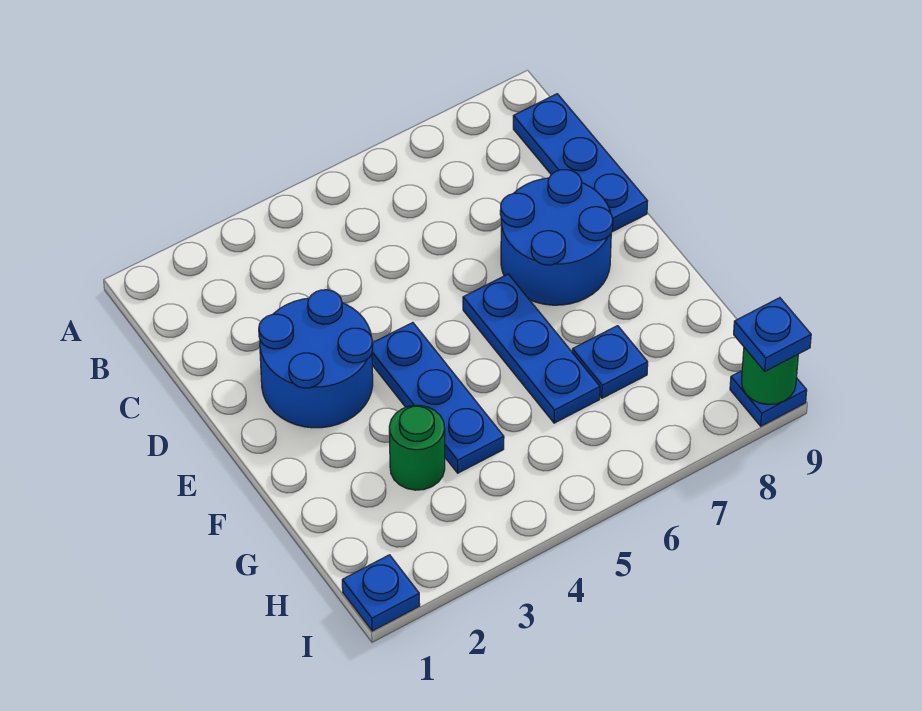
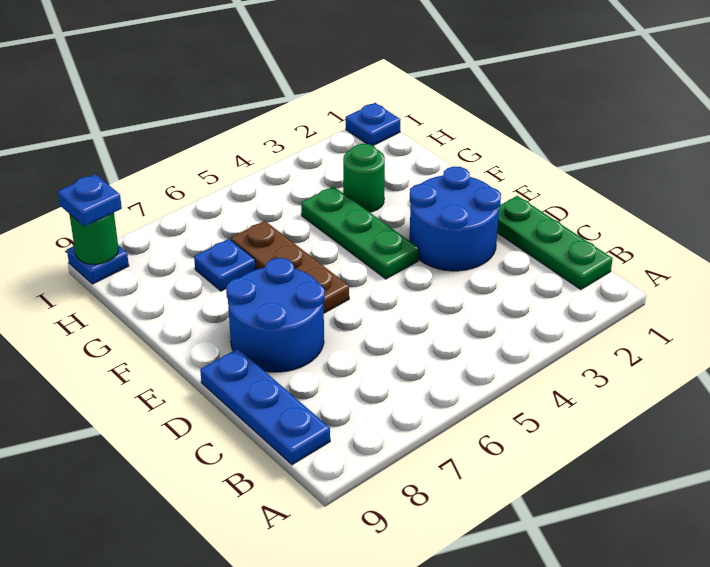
none -> green 1x3 plate [497,196,613,290]
blue 1x3 plate [372,322,504,473] -> green 1x3 plate [301,186,419,279]
blue 1x3 plate [463,274,600,423] -> brown 1x3 plate [231,221,349,313]

